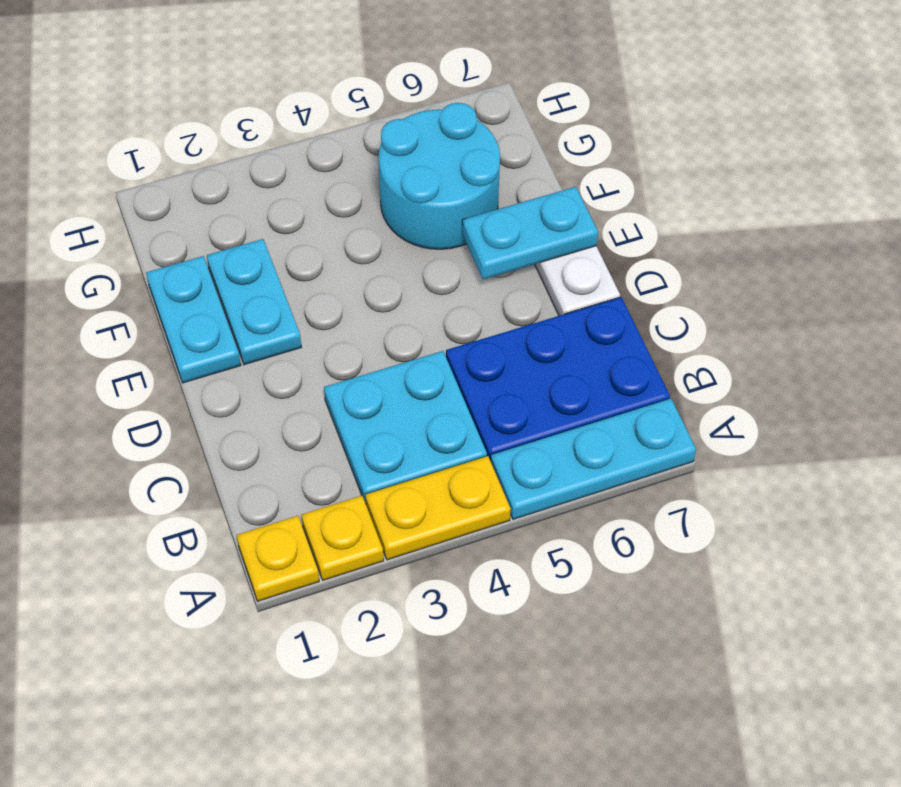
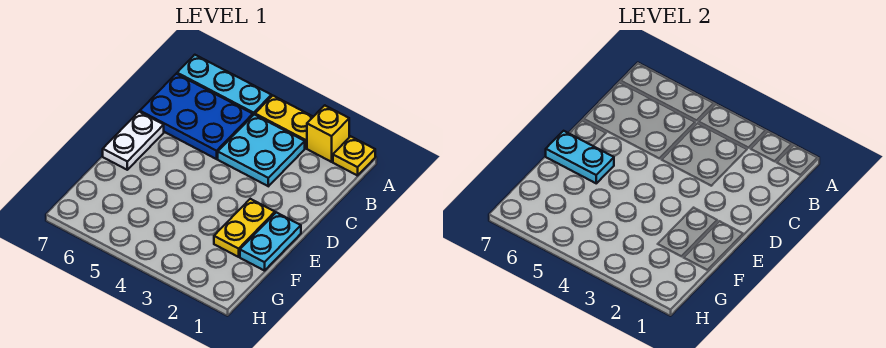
yellow 1x1 plate [301,496,384,580] -> yellow 1x1 brick [307,105,349,162]
cyan 1x2 plate [207,239,301,365] -> yellow 1x2 plate [214,199,275,257]
cyan 2x2 round brick [379,103,500,249] -> none

